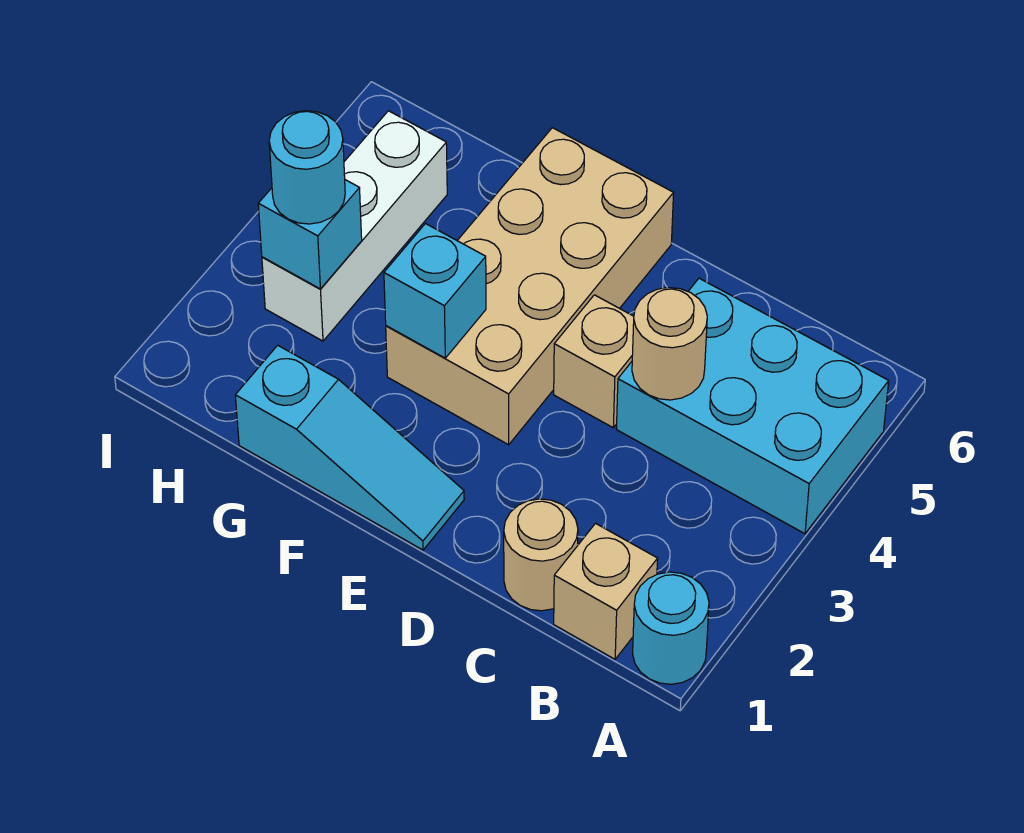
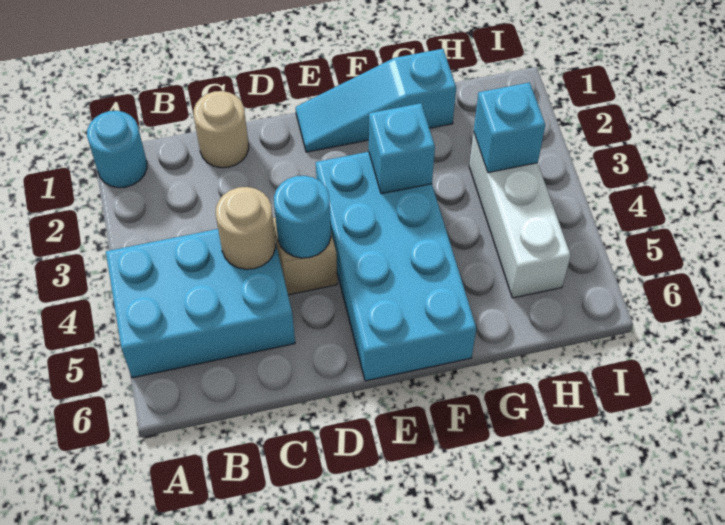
tan 1x1 brick [554,523,658,659] -> none
tan 2x4 brick [386,128,674,445] -> cyan 2x4 brick [316,152,476,381]
cyan 1x1 round brick [269,111,345,224] -> cyan 1x1 round brick moved to [274,176,331,258]

